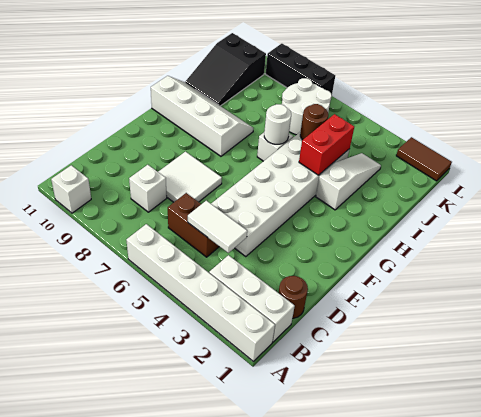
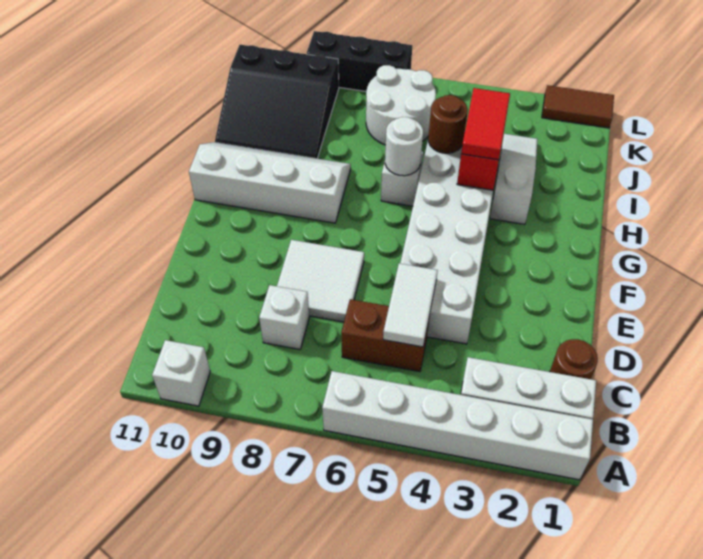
white 1x2 tile [188,201,247,253] -> white 1x2 tile turned to [383,263,438,347]
none -> red 1x2 tile [461,88,510,160]
black 2x3 slope [185,33,266,106] -> black 3x3 slope [215,45,339,158]

